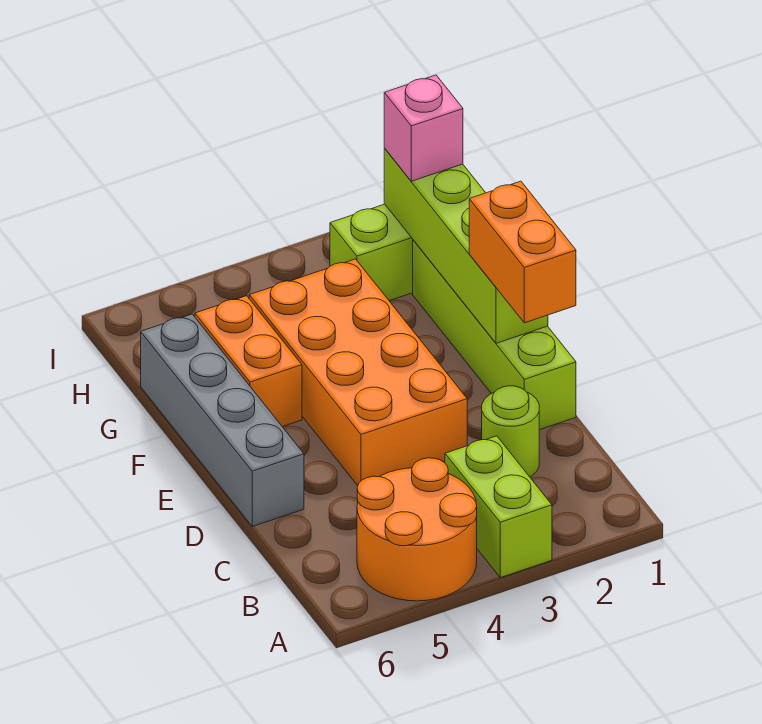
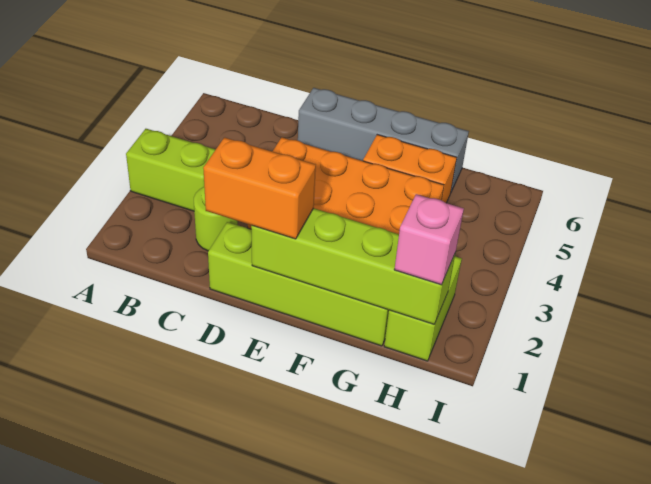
orange 2x2 round brick [357,458,477,601] -> none

